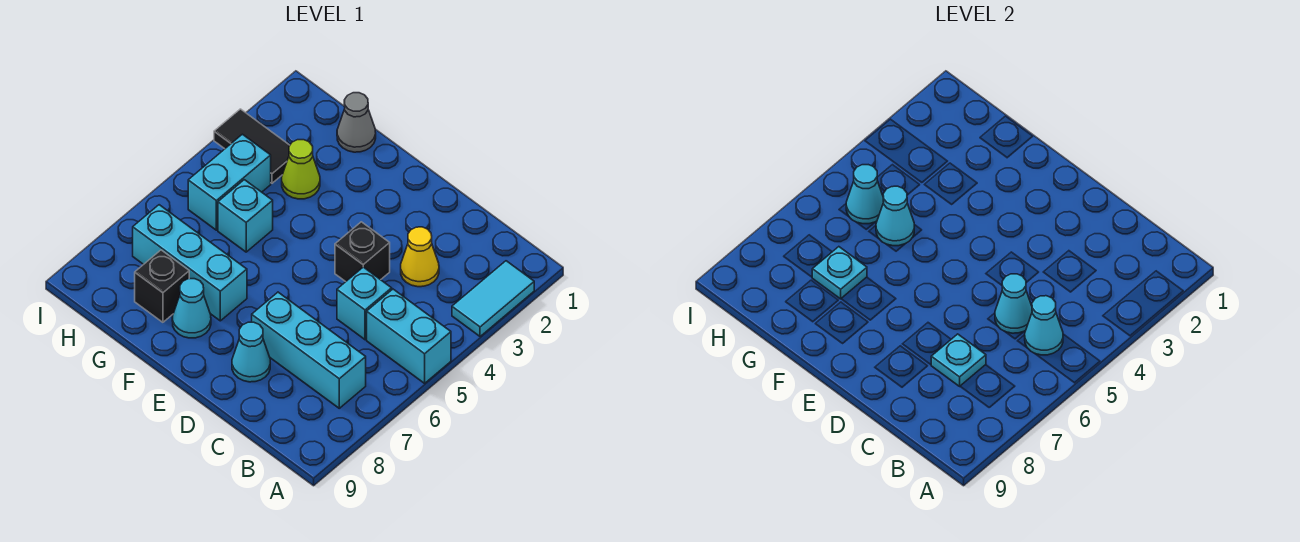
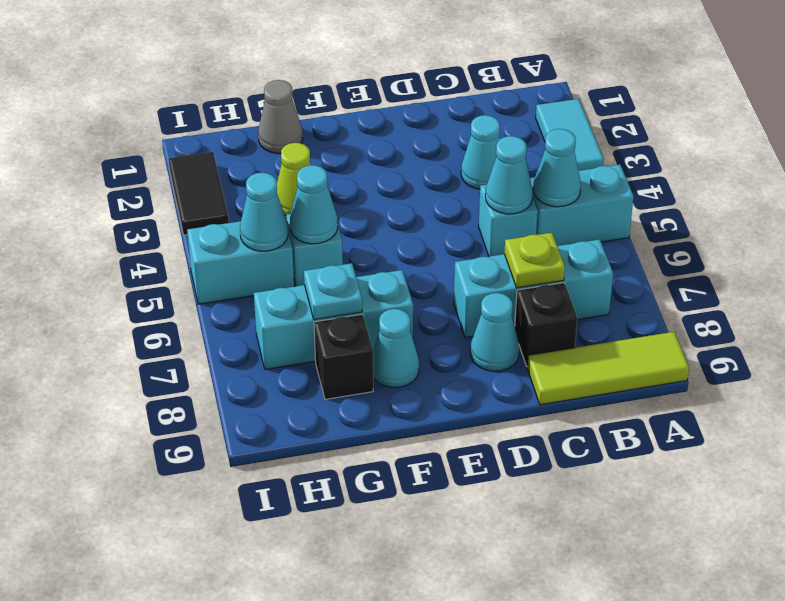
none -> lime 1x3 tile [527,332,689,405]
yellow 1x1 cone [401,227,439,287] -> cyan 1x1 cone [461,115,500,189]
cyan 1x1 plate [931,334,986,386] -> lime 1x1 plate [504,233,565,288]
black 1x1 brick [335,222,390,282] -> black 1x1 brick moved to [515,283,577,366]
black 1x2 tile [214,109,290,183] -> black 1x2 tile turned to [169,152,229,235]
cyan 1x2 brick [188,134,271,230] -> cyan 1x2 brick turned to [187,221,294,304]

